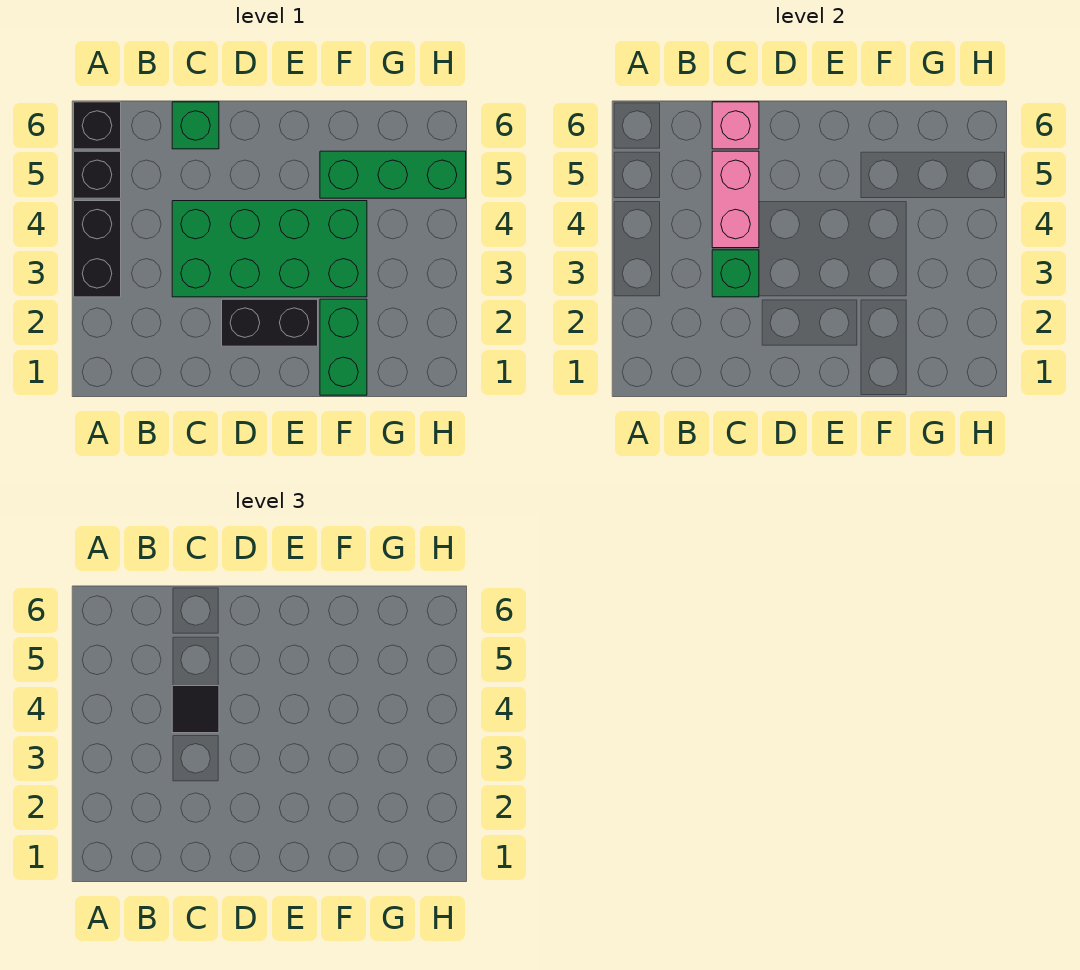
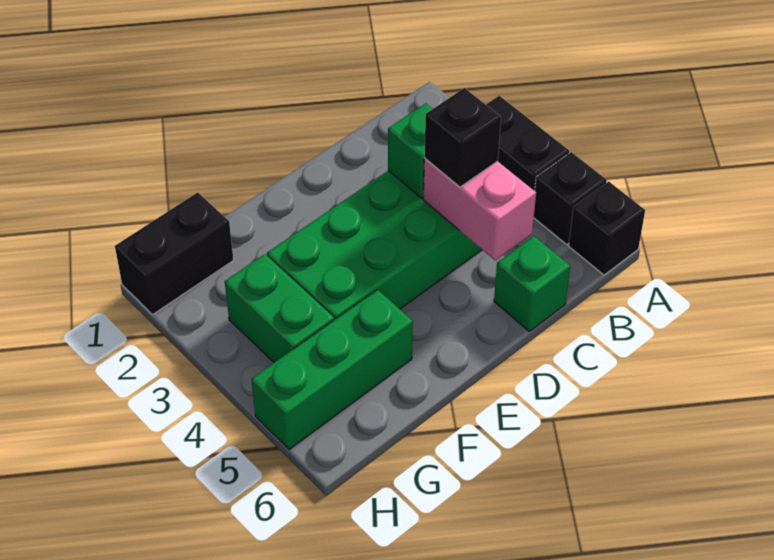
black 1x1 tile [172,686,219,733] -> black 1x1 brick [424,88,501,187]
pink 1x1 brick [712,102,759,149] -> none
black 1x2 brick [222,299,318,346] -> black 1x2 brick moved to [115,192,233,315]
green 1x2 brick [320,299,367,395] -> green 1x2 brick moved to [225,254,334,363]

